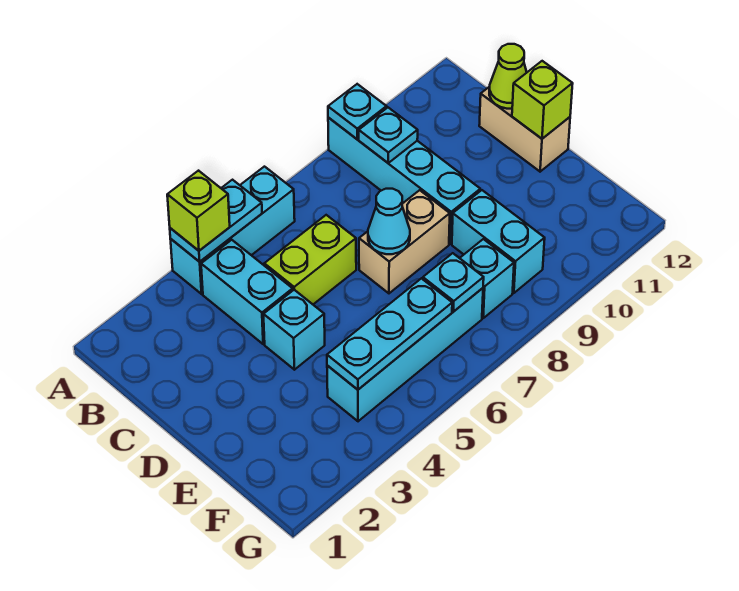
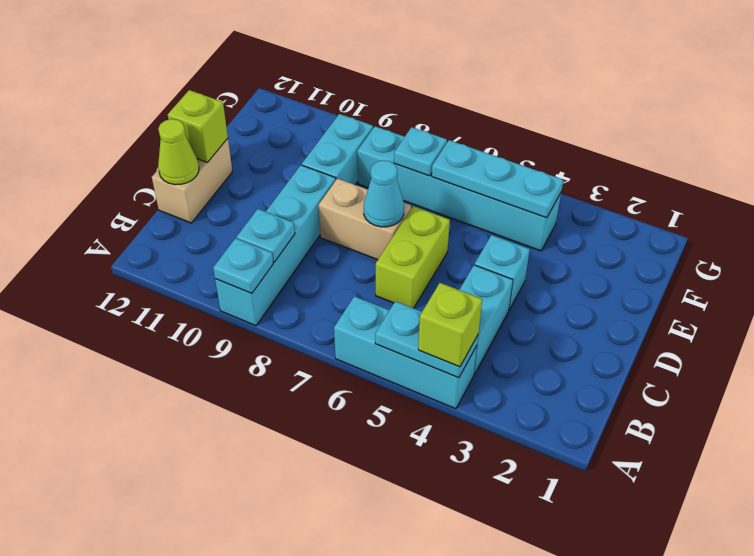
lime 1x2 brick [264,215,356,304] -> lime 1x2 brick turned to [376,206,450,308]

